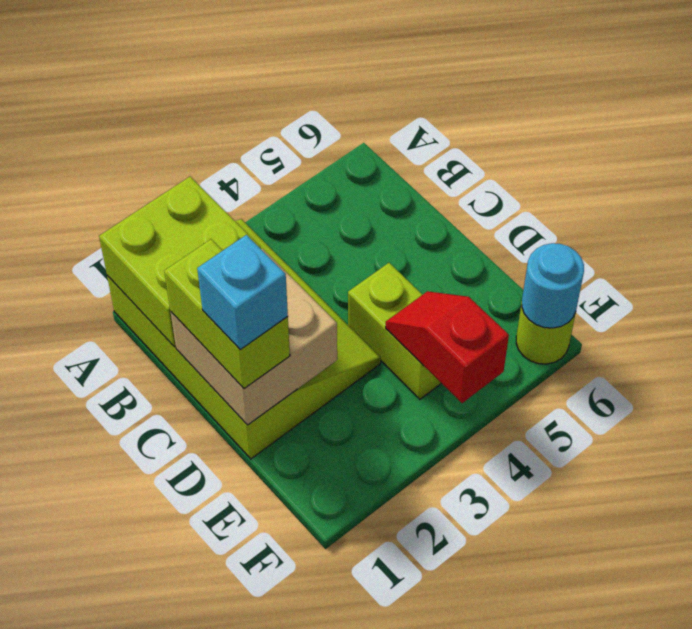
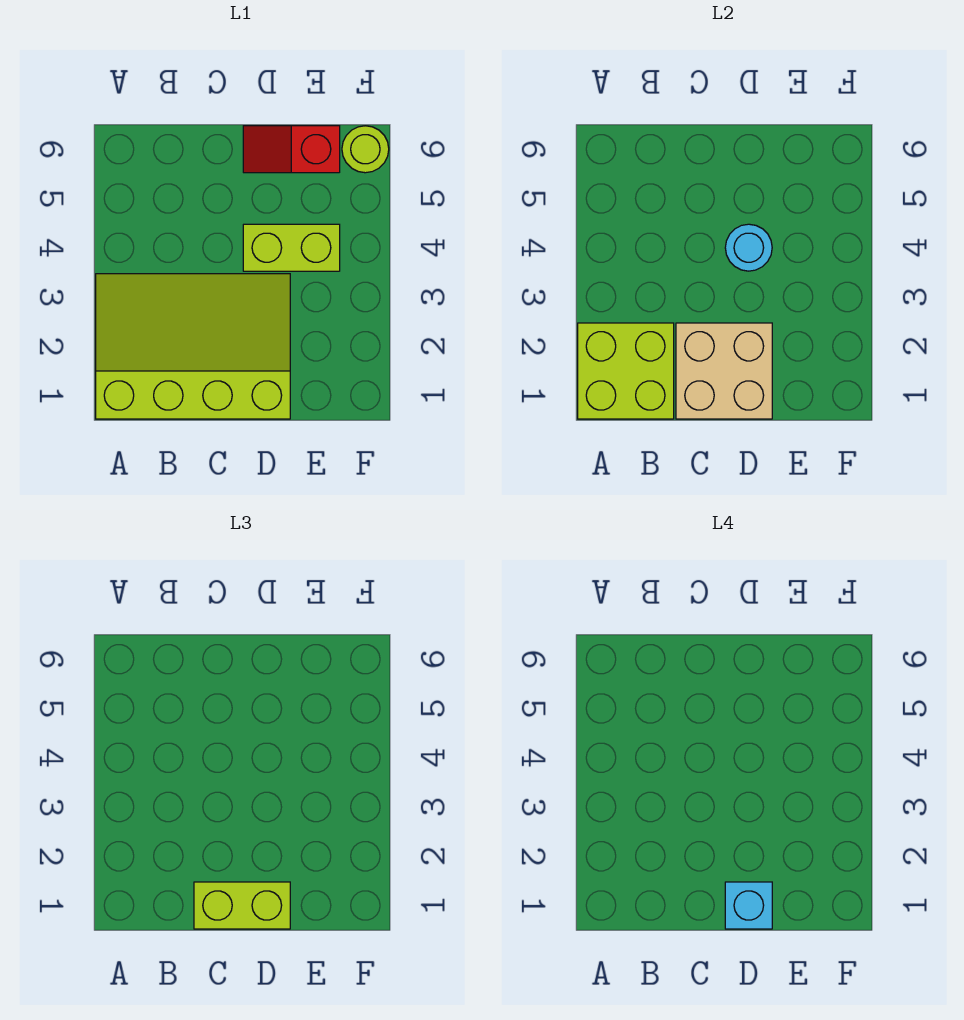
red 1x2 slope [386,291,509,403] -> red 1x2 slope moved to [243,126,340,173]
cyan 1x1 round brick [522,243,584,328] -> cyan 1x1 round brick moved to [725,224,772,271]

